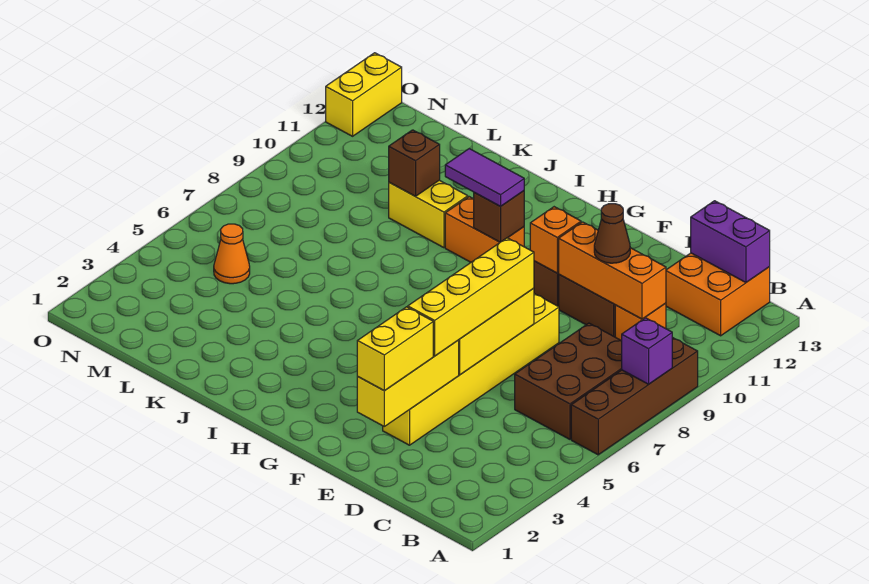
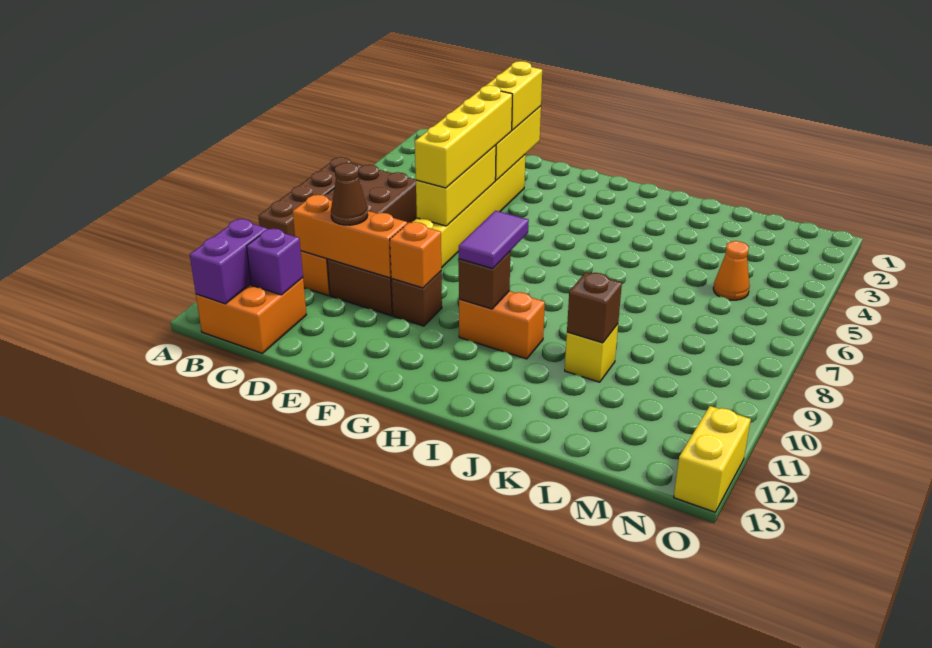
purple 1x1 brick [622,318,672,384] -> purple 1x1 brick moved to [247,229,303,295]
purple 1x2 brick [691,201,770,282] -> purple 1x2 brick turned to [190,219,267,304]
purple 1x2 tile [445,148,524,206] -> purple 1x2 tile turned to [459,211,529,269]
yellow 1x2 brick [389,180,468,248] -> yellow 1x1 brick [565,324,618,382]

